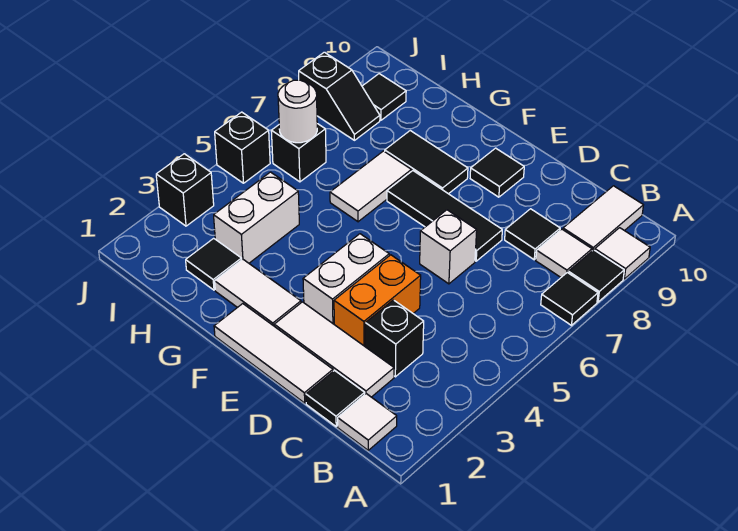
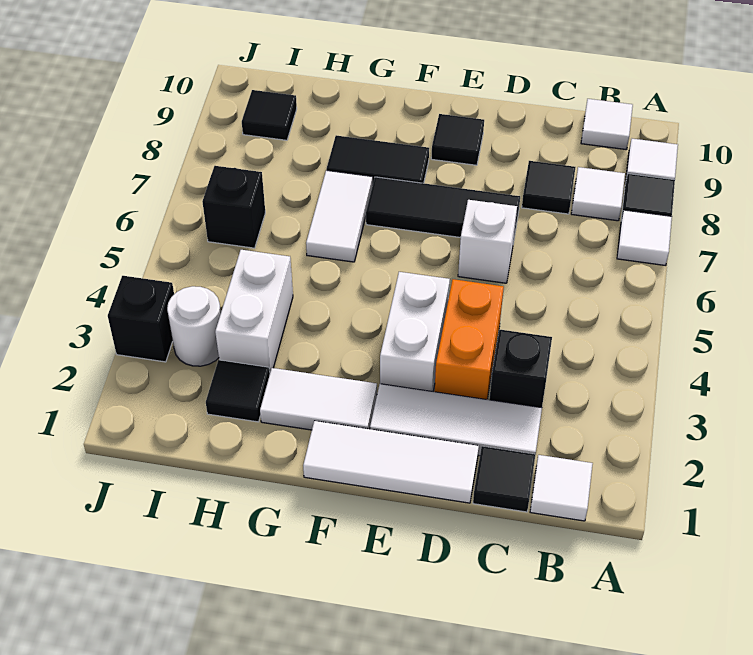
black 1x1 tile [541,273,598,325] -> white 1x1 tile [617,210,672,266]
white 1x2 tile [563,186,643,251] -> white 1x1 tile [581,99,633,150]
white 1x1 round brick [278,80,317,143] -> white 1x1 round brick moved to [167,286,221,366]
black 1x2 slope [299,52,380,140] -> none
black 1x1 brick [215,112,270,183] -> none

